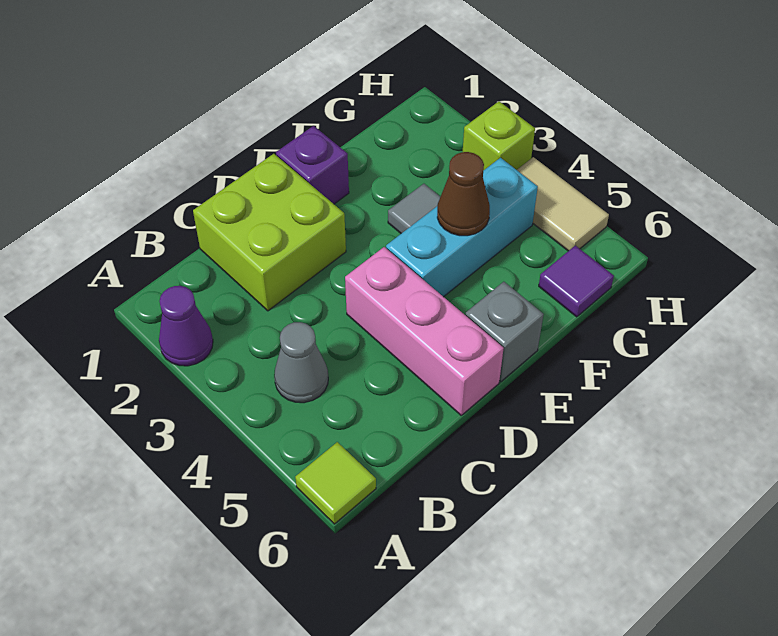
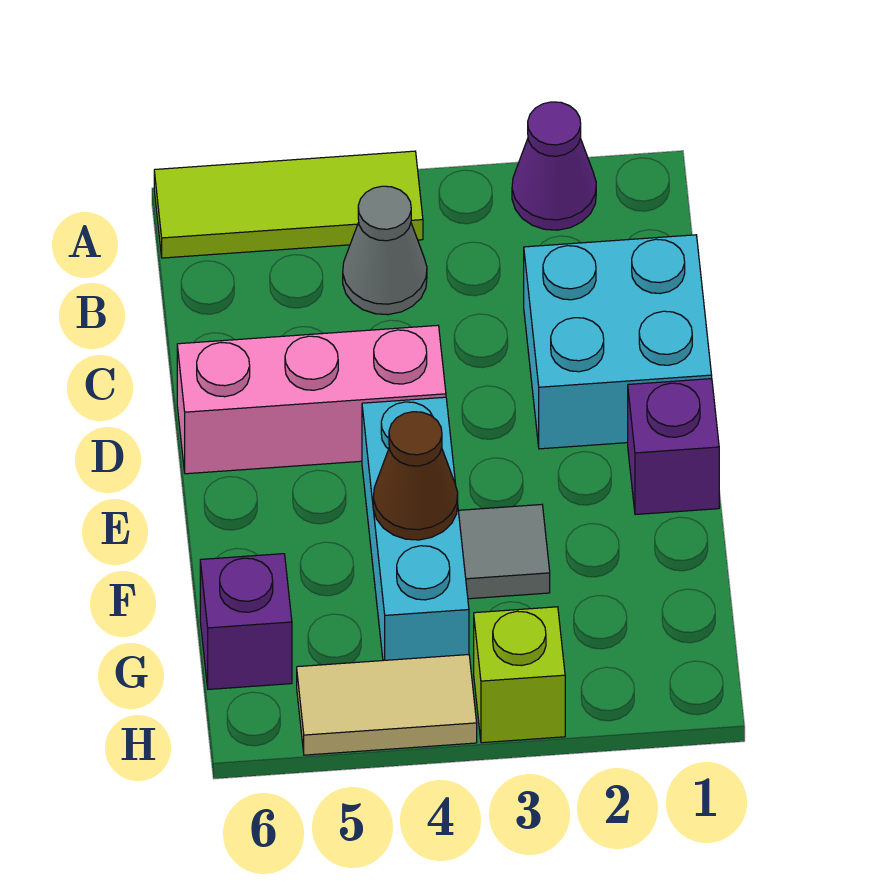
lime 1x1 tile [295,442,376,524] -> lime 1x3 tile [154,151,423,258]
lime 2x2 brick [193,154,346,311] -> cyan 2x2 brick [524,235,712,449]
grey 1x1 brick [466,282,544,382] -> none
purple 1x1 tile [539,246,614,317] -> purple 1x1 brick [200,554,292,689]

